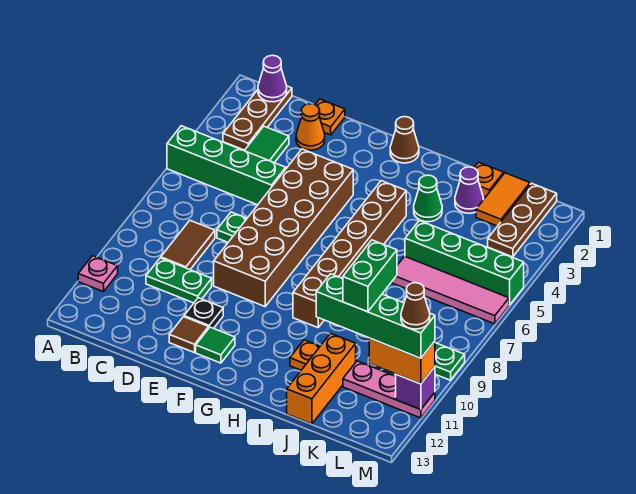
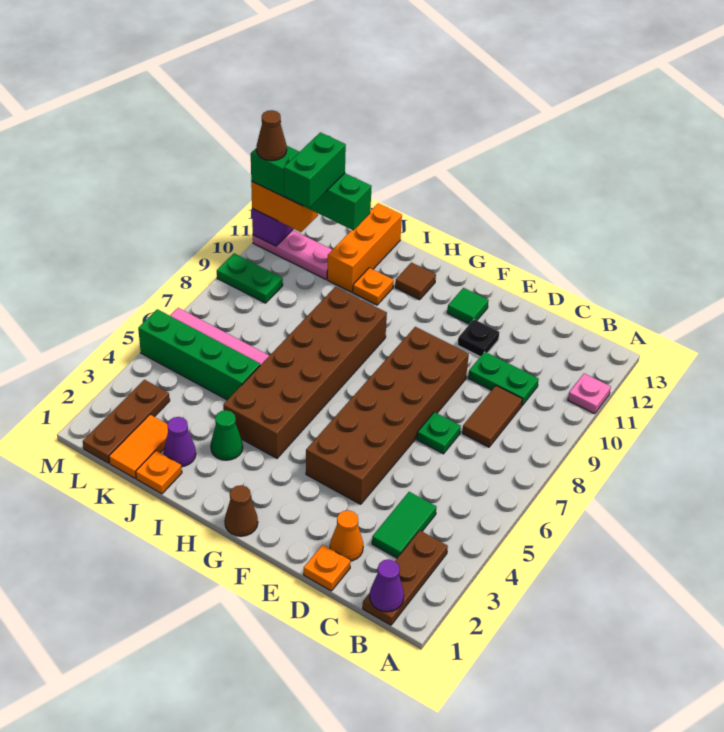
green 1x4 brick [167,126,286,205] -> none
brown 1x1 tile [169,317,209,353] -> brown 1x1 tile moved to [395,263,436,300]
brown 1x6 brick [293,181,406,328] -> brown 2x6 brick [223,287,387,458]

